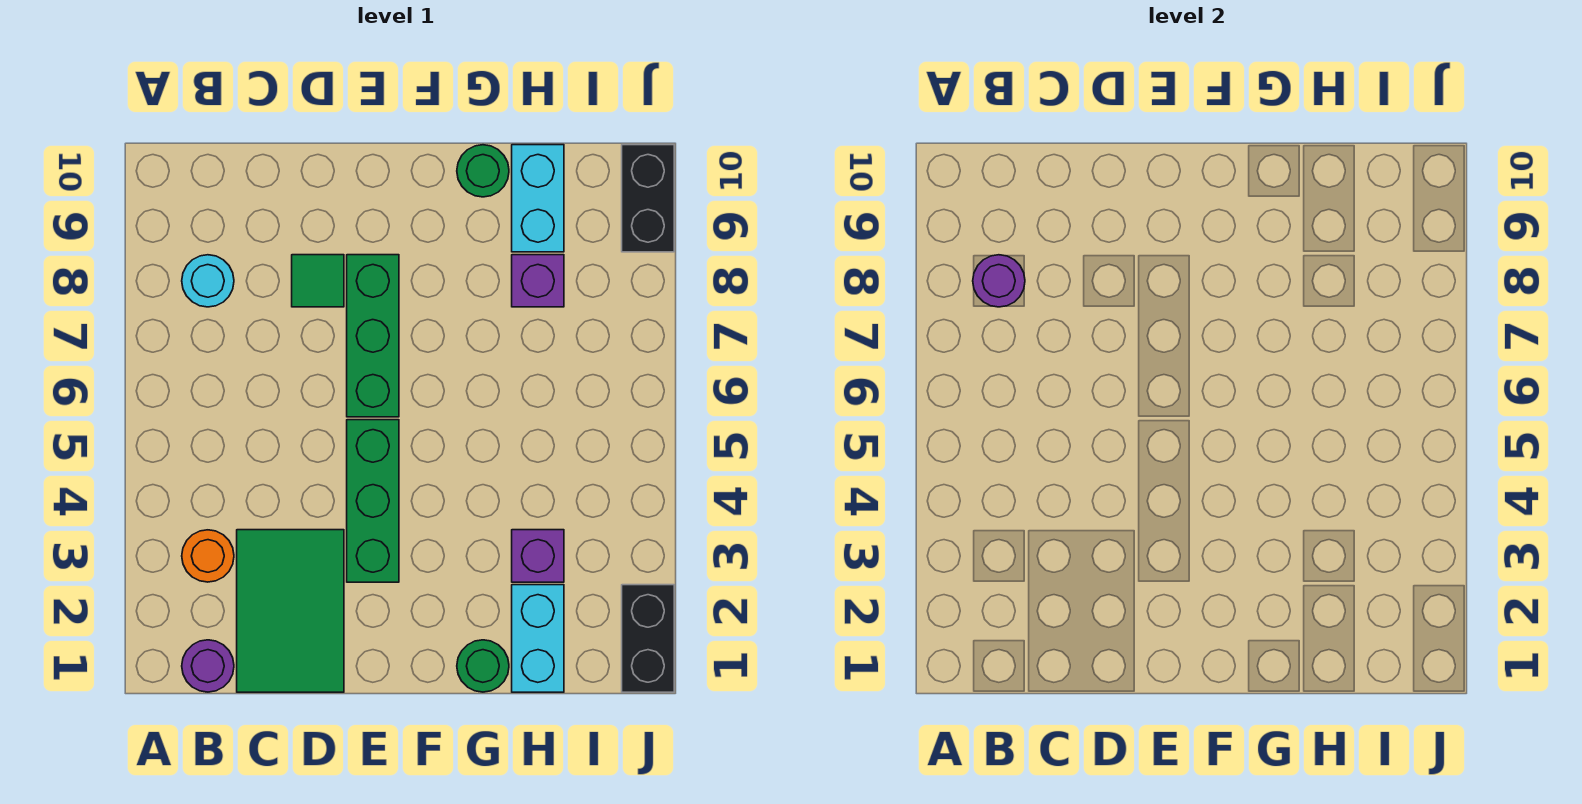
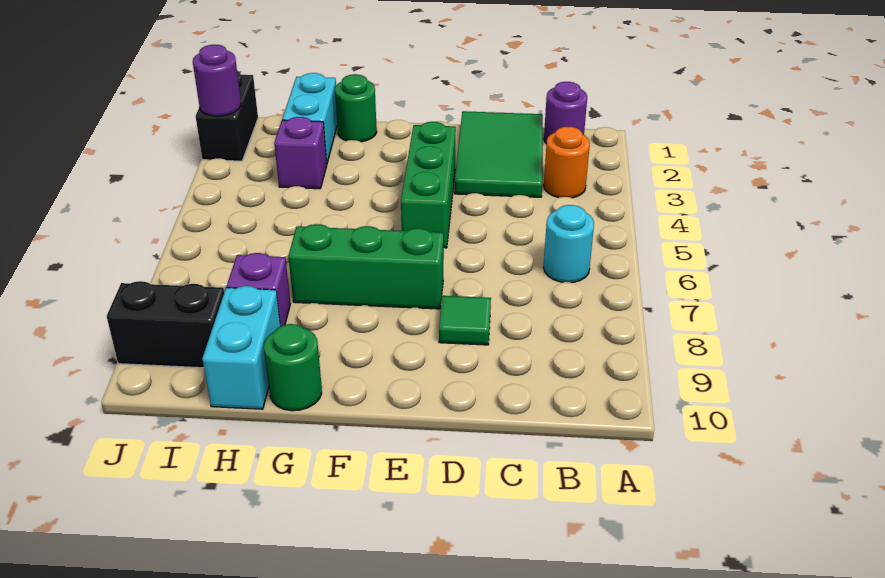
cyan 1x1 round brick [182,255,234,307] -> cyan 1x1 round brick moved to [544,205,594,283]
purple 1x1 round brick [973,255,1025,307] -> purple 1x1 round brick moved to [193,45,241,116]
green 1x3 brick [347,255,399,417] -> green 1x3 brick turned to [288,224,444,309]
black 1x2 brick [622,145,674,252] -> black 1x2 brick turned to [107,281,224,368]

